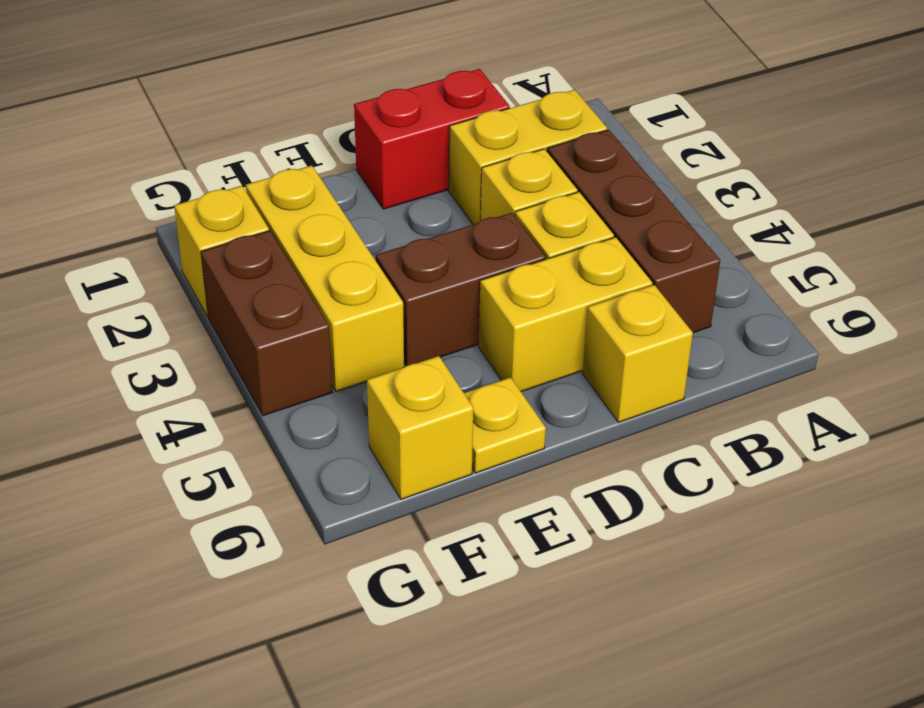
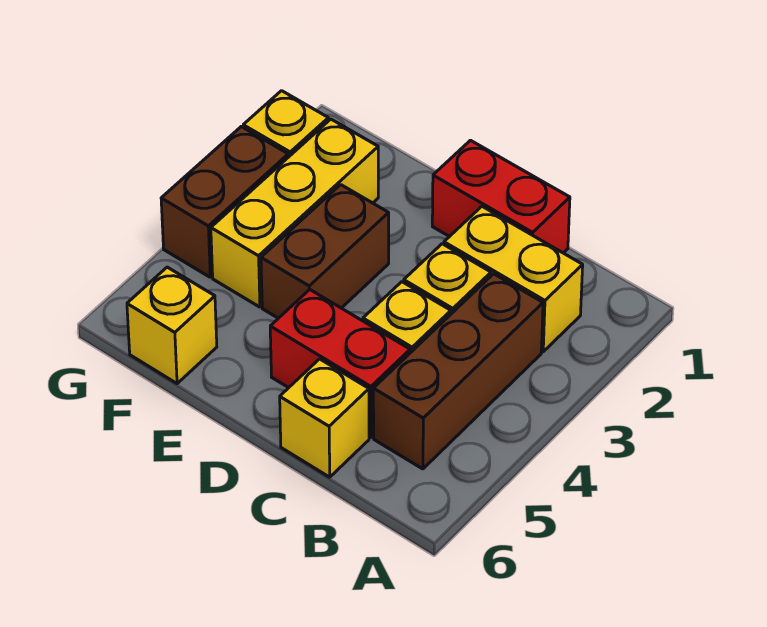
yellow 1x2 brick [479,237,652,392] -> red 1x2 brick [270,290,410,437]
brown 1x2 brick [376,213,546,366] -> brown 1x2 brick turned to [261,185,389,318]
yellow 1x1 plate [464,377,546,473] -> none

